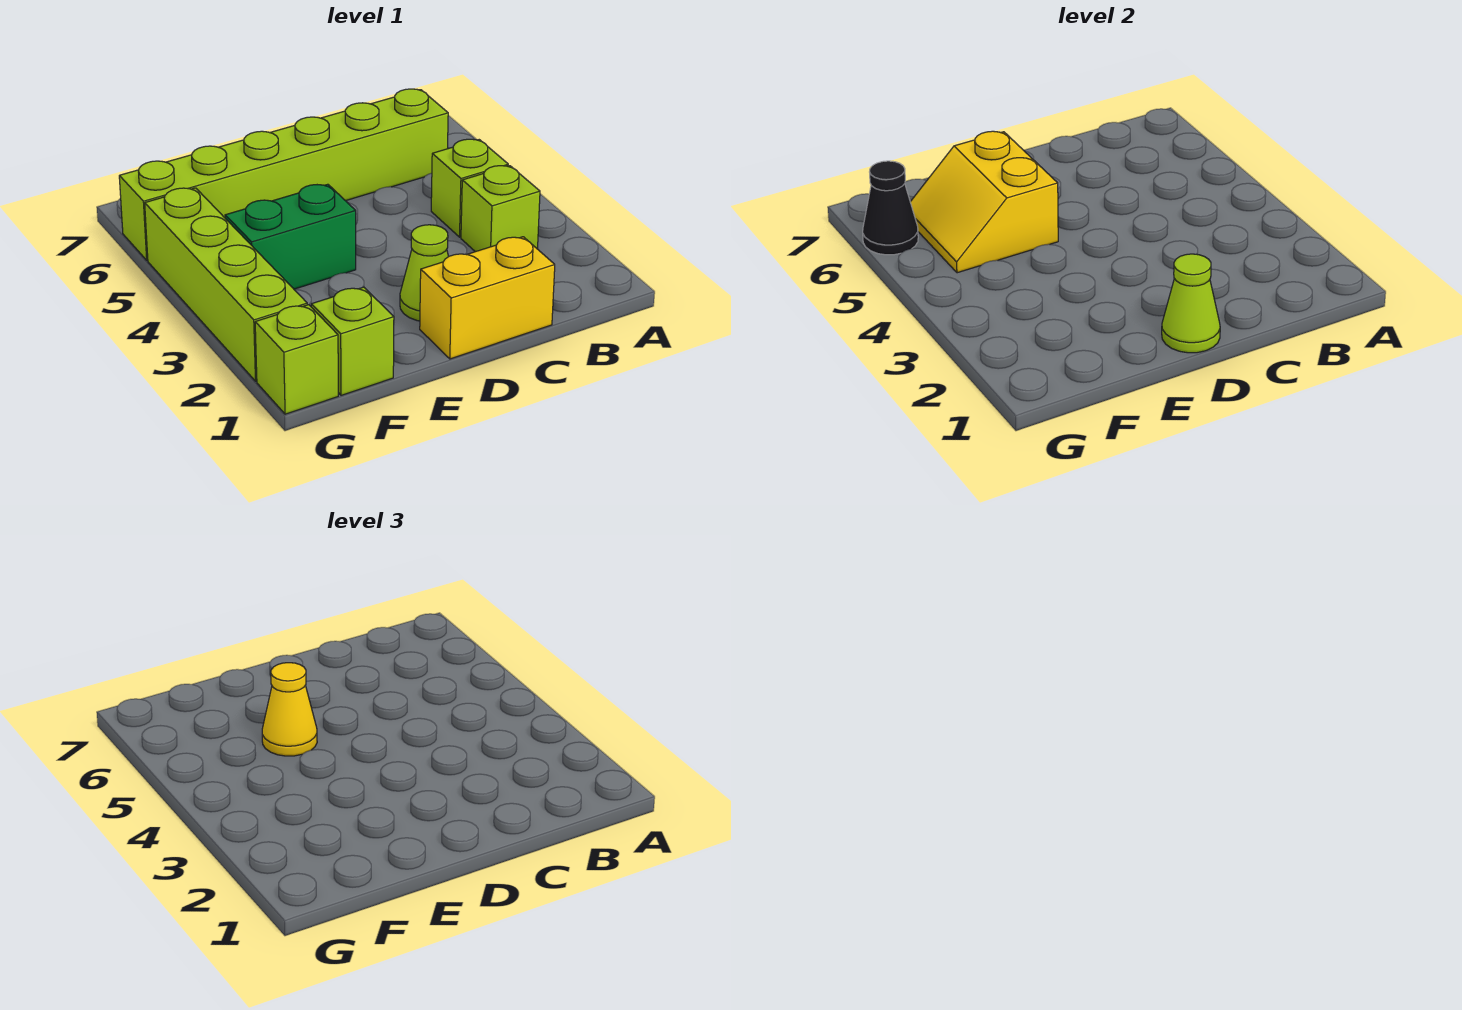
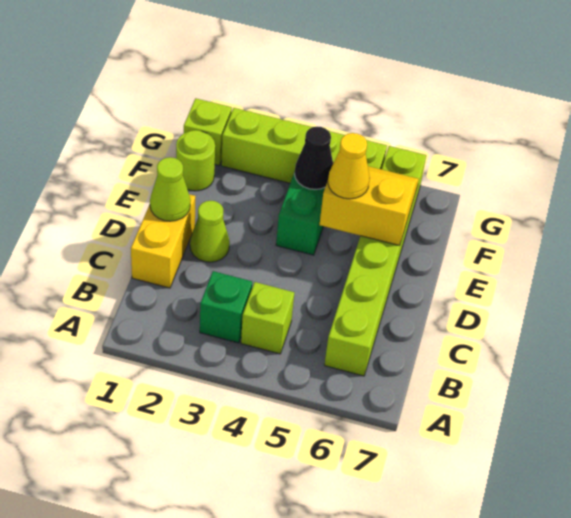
lime 1x1 brick [461,166,540,252] -> green 1x1 brick [200,271,252,343]
lime 1x1 brick [311,287,394,395] -> lime 1x1 round brick [176,130,215,191]
black 1x1 cone [863,161,918,255] -> black 1x1 cone moved to [295,126,333,189]

